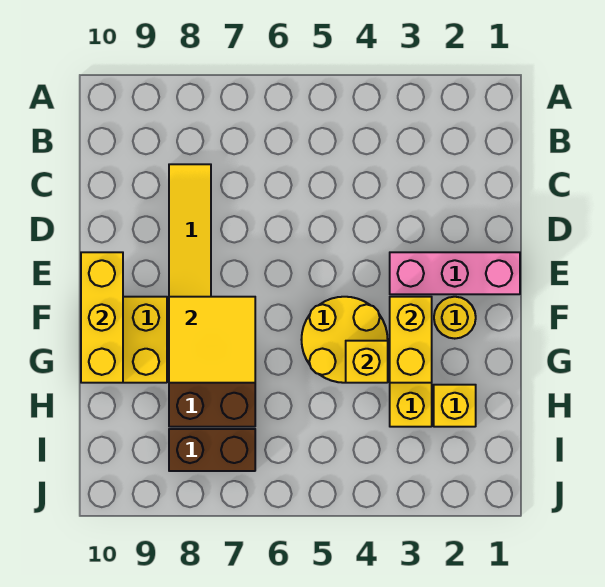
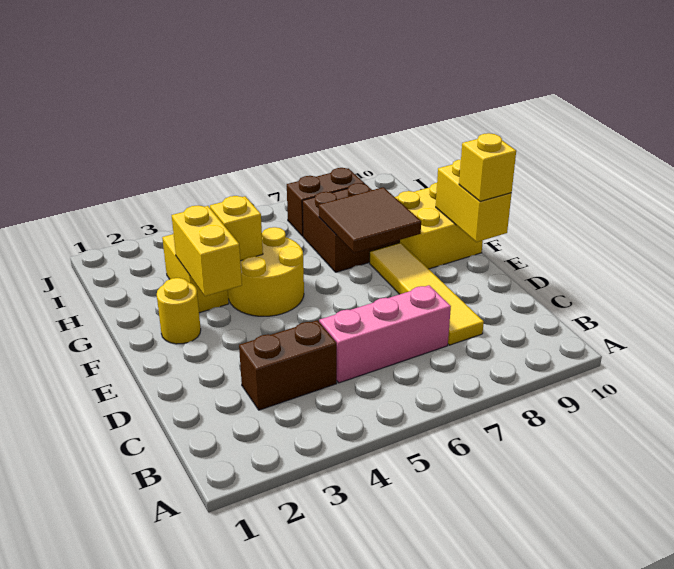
none -> brown 1x2 brick [239,320,337,410]
pink 1x3 brick [390,252,520,294] -> pink 1x3 brick moved to [319,285,451,383]
yellow 1x3 brick [81,252,123,383] -> yellow 1x2 brick [436,160,512,242]
yellow 2x2 tile [169,297,255,383] -> brown 2x2 tile [319,187,421,253]
yellow 1x1 brick [434,385,476,427] -> yellow 1x1 brick moved to [459,133,516,201]

